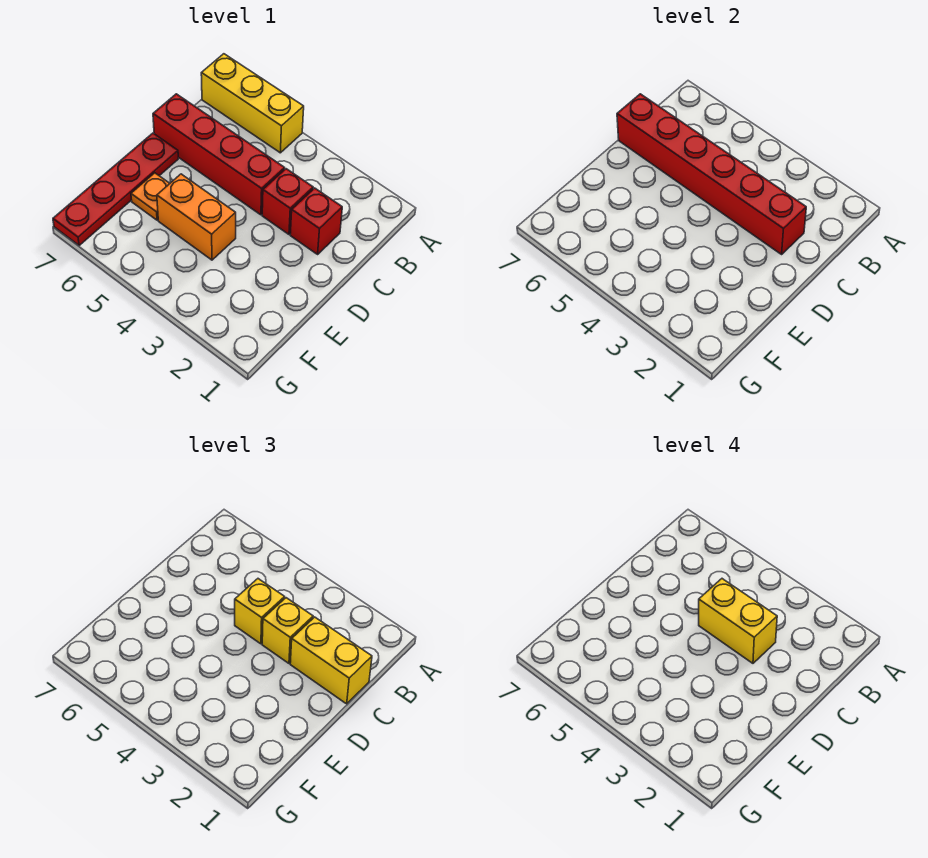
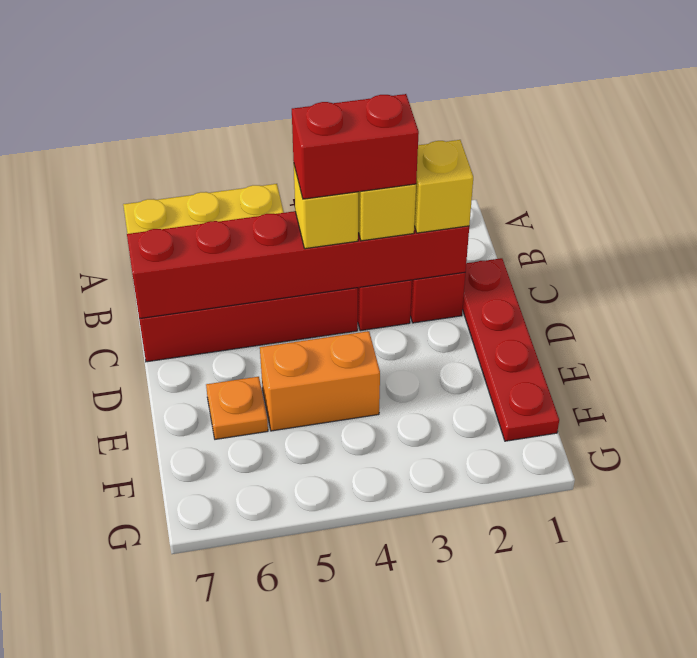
yellow 1x2 brick [290,617,372,704] -> yellow 1x1 brick [414,140,473,233]
yellow 1x2 brick [699,579,777,663] -> red 1x2 brick [292,94,419,199]
red 1x4 plate [53,133,178,246] -> red 1x4 plate moved to [463,258,559,441]

